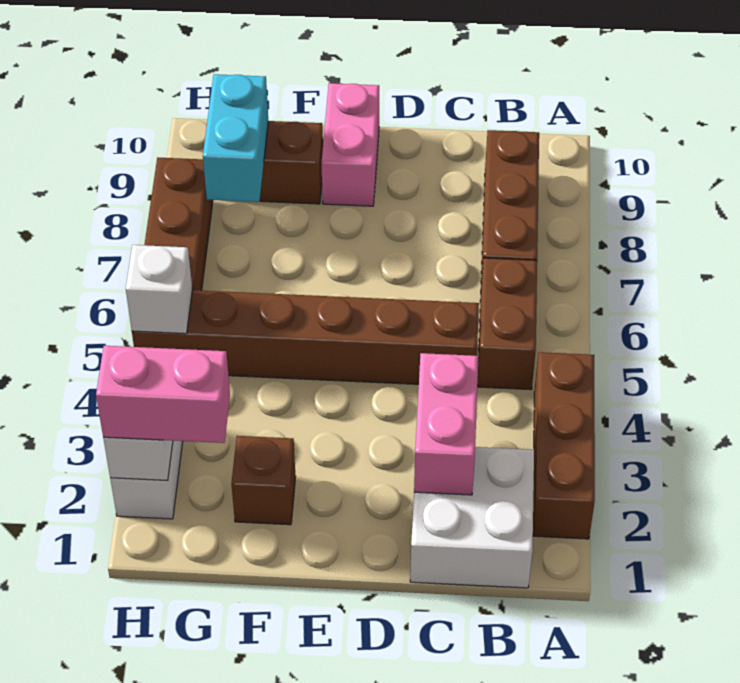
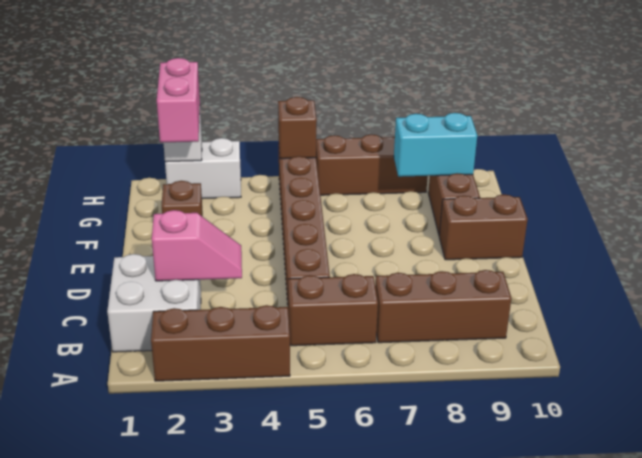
pink 1x2 brick [414,353,478,495] -> pink 1x2 slope [152,210,242,281]
pink 1x2 brick [321,83,379,206] -> brown 1x2 brick [439,194,528,260]
white 1x1 brick [126,245,192,334] -> brown 1x1 brick [278,97,317,159]

